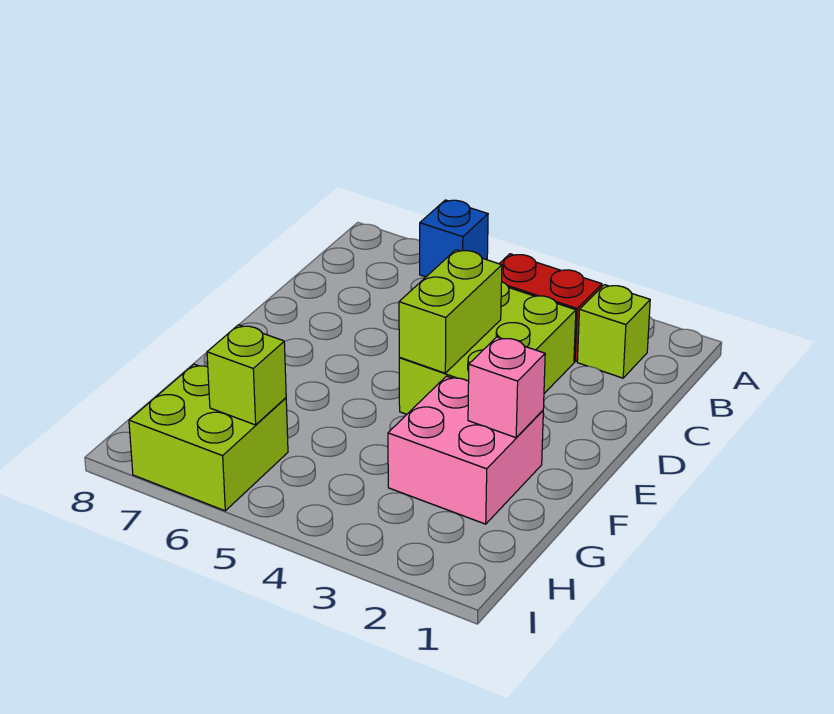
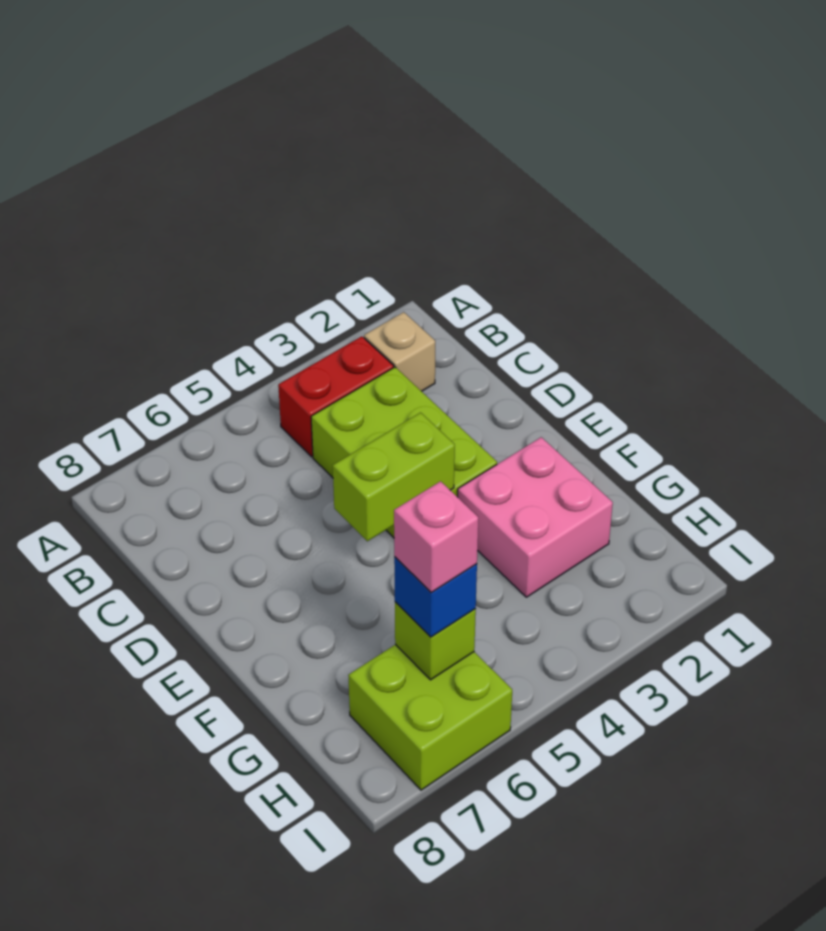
blue 1x1 brick [420,200,488,277] -> blue 1x1 brick moved to [394,557,477,637]
lime 1x1 brick [577,285,650,378] -> tan 1x1 brick [364,312,435,391]
lime 1x2 brick [399,250,502,373] -> lime 1x2 brick turned to [333,413,455,541]
pink 1x1 brick [468,337,545,438] -> pink 1x1 brick moved to [394,481,478,593]

